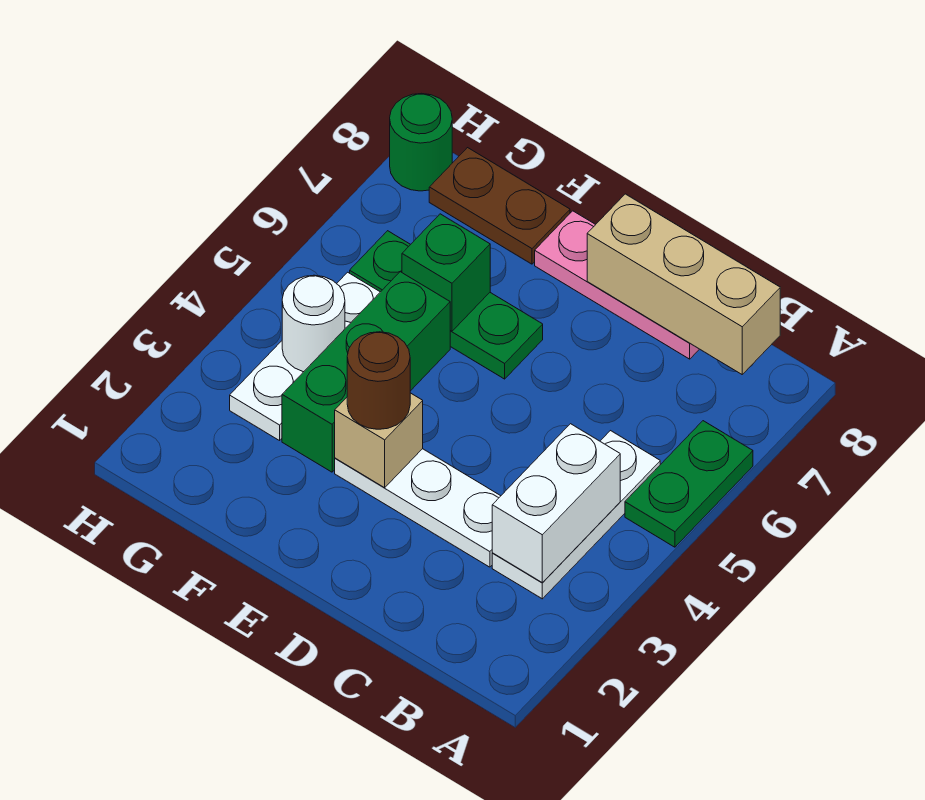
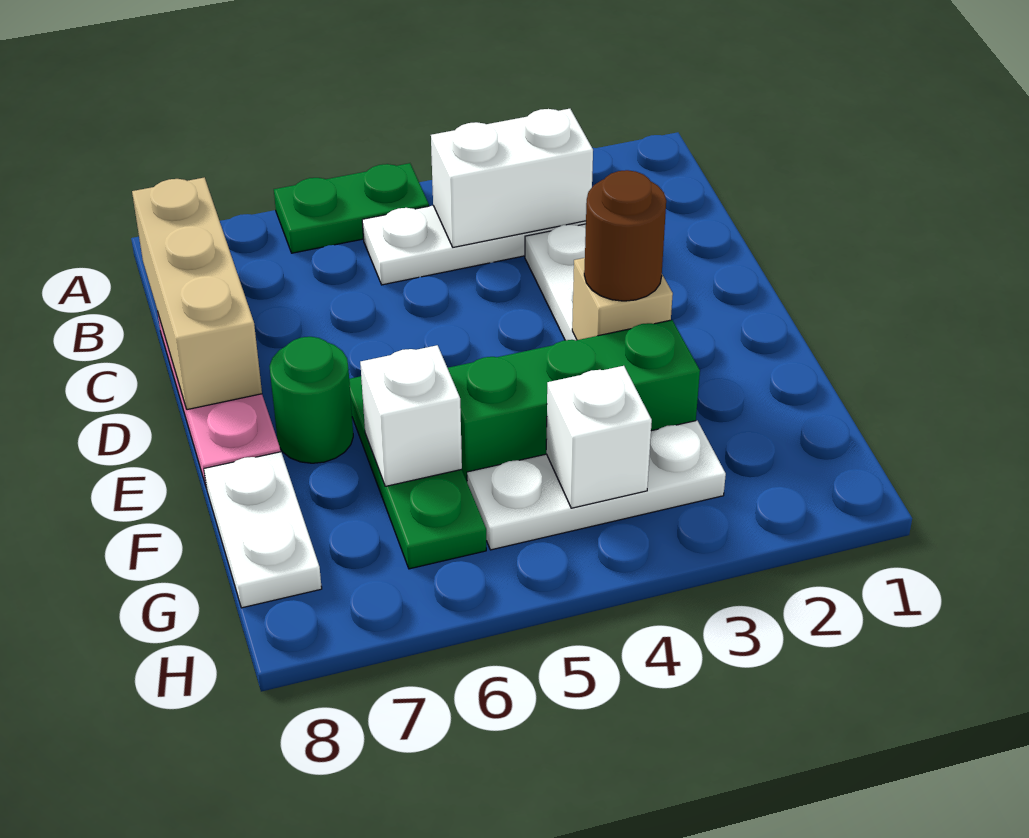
green 1x1 brick [402,214,490,331] -> white 1x1 brick [360,345,462,486]
brown 1x2 plate [429,148,570,264] -> white 1x2 plate [204,452,322,608]
white 1x1 round brick [282,275,345,372] -> white 1x1 brick [546,366,652,508]
green 1x1 round brick [390,93,452,191] -> green 1x1 round brick moved to [270,337,353,463]

